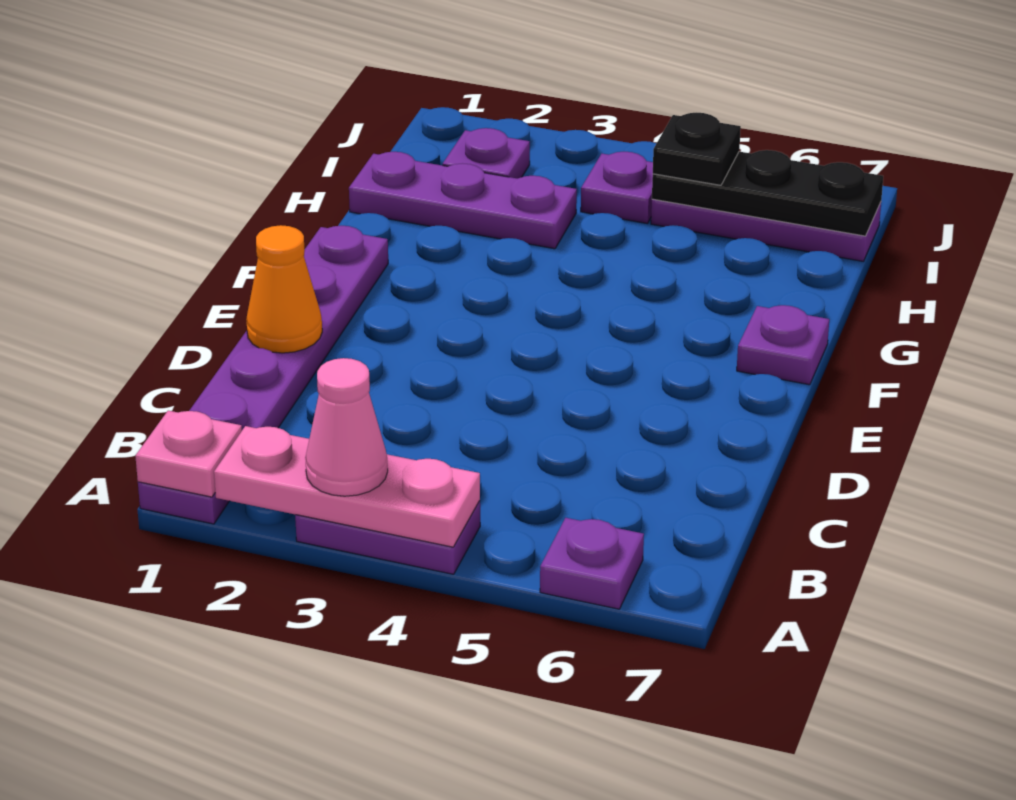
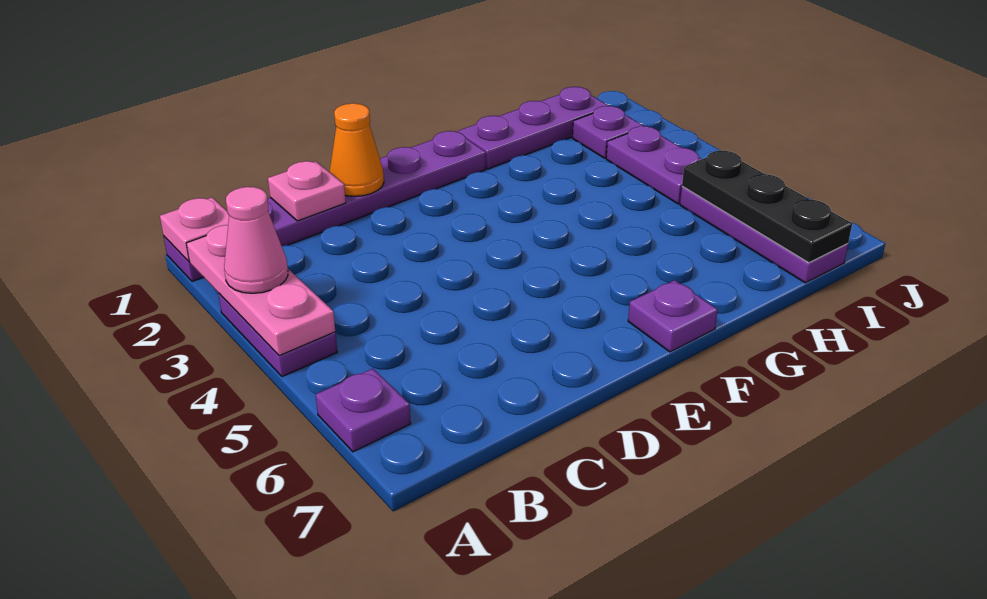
none -> pink 1x1 plate [268,161,346,221]
purple 1x3 plate [349,152,577,249] -> purple 1x3 plate turned to [458,87,609,169]
purple 1x1 plate [581,151,653,224] -> purple 1x2 plate [606,126,702,204]
black 1x1 plate [653,113,741,185] -> none

